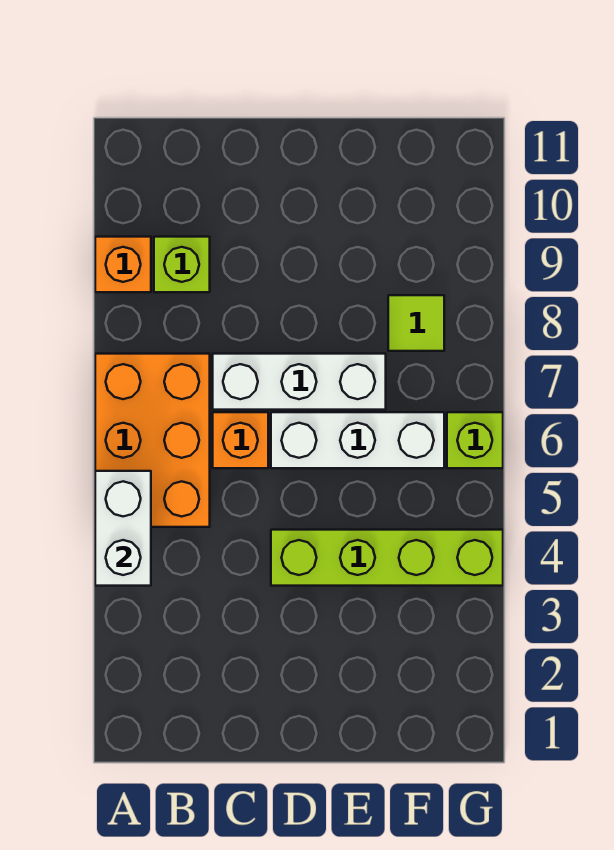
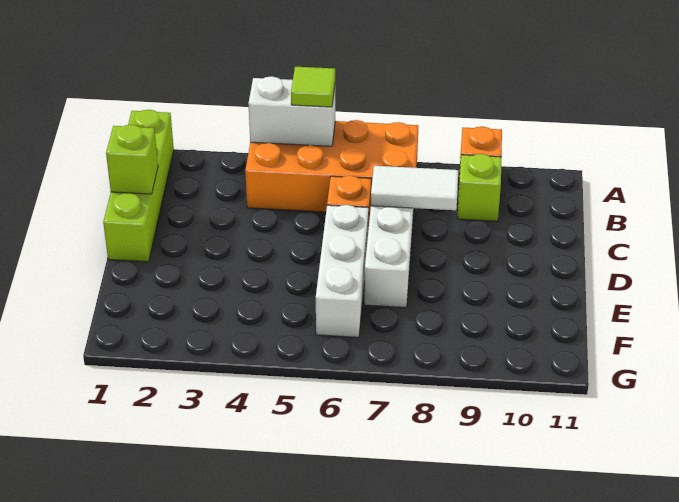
orange 2x3 brick [95,354,210,527] -> orange 2x4 brick [245,120,418,212]
none -> white 1x2 tile [371,166,458,210]
lime 1x4 brick [271,530,503,586] -> lime 1x4 brick moved to [103,110,174,262]
lime 1x1 tile [388,295,444,351] -> lime 1x1 tile moved to [291,67,335,107]
lime 1x1 brick [447,412,503,468] -> lime 1x1 brick moved to [106,125,158,194]

